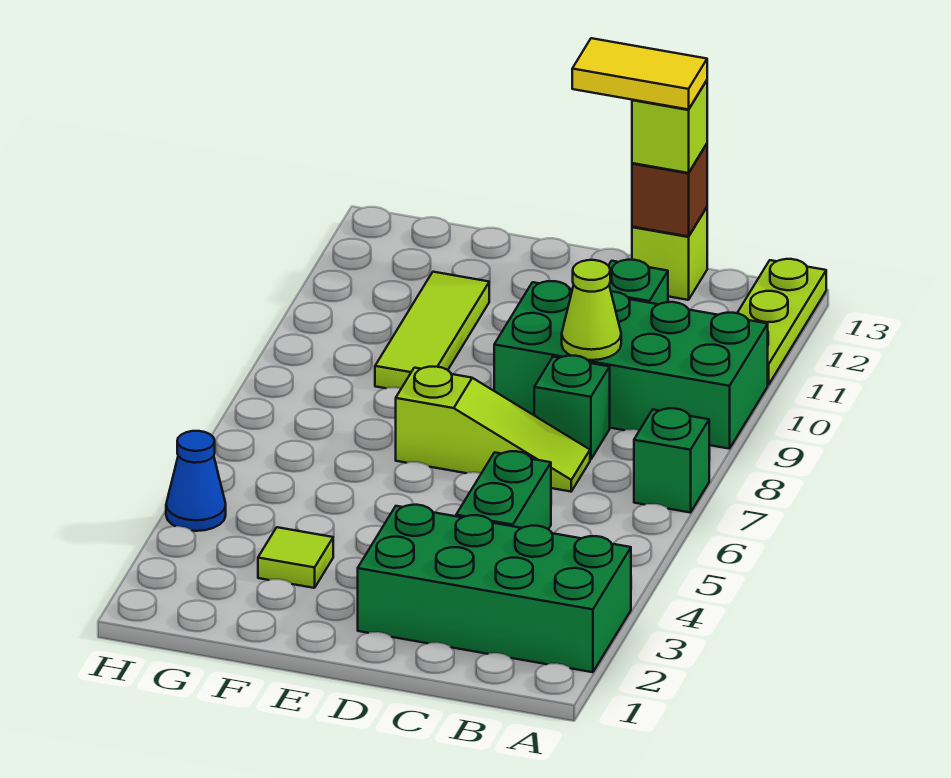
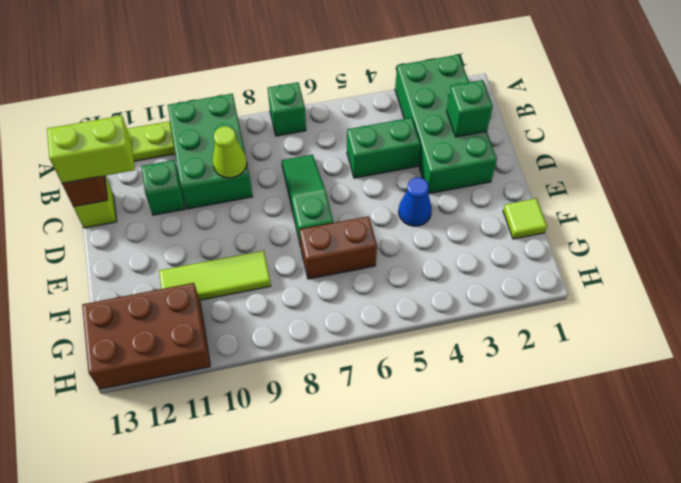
green 2x4 brick [494,281,768,449] -> green 2x3 brick [168,94,253,209]
lime 1x3 slope [396,367,590,492] -> green 1x3 slope [282,154,333,246]
green 1x1 brick [534,356,610,460] -> green 1x1 brick moved to [447,80,493,137]
lime 1x1 brick [632,80,707,173] -> lime 1x2 brick [47,116,135,183]
yellow 1x2 tile [572,38,707,109] -> none
lime 1x1 tile [258,527,333,588] -> lime 1x1 tile moved to [503,199,547,239]
none -> brown 1x2 brick [300,216,377,279]
none -> brown 2x3 brick [82,283,210,389]
blue 1x1 cone [166,431,226,531] -> blue 1x1 cone moved to [399,178,432,226]

